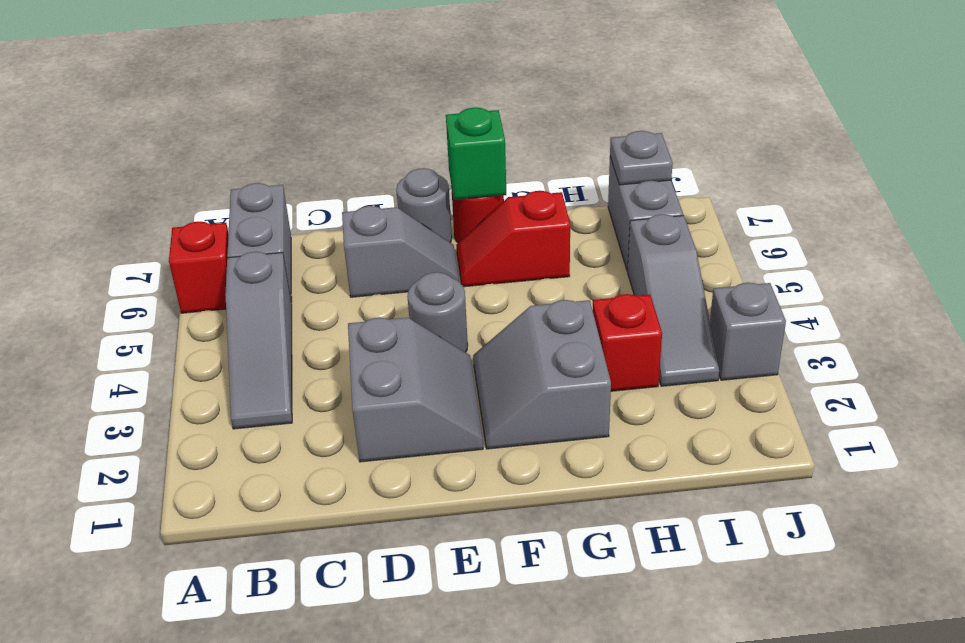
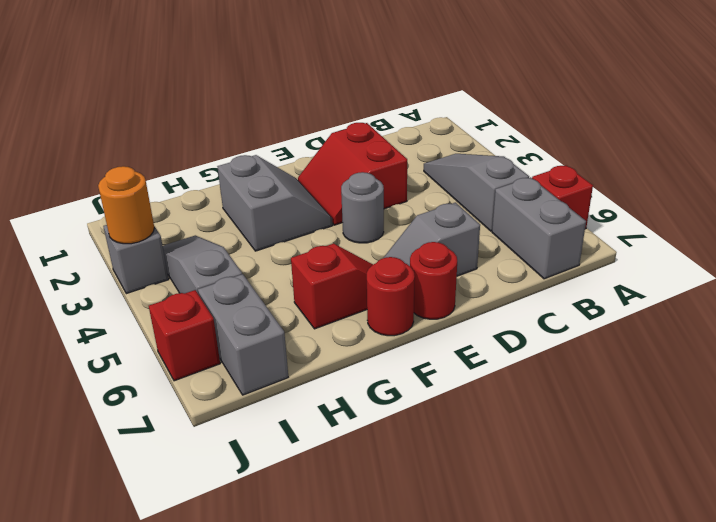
grey 2x2 slope [348,318,483,462] -> red 2x2 slope [298,123,407,225]
grey 1x1 round brick [396,168,452,243] -> red 1x1 round brick [410,242,457,319]
green 1x1 brick [446,108,506,200] -> none
red 1x1 brick [593,294,662,391] -> red 1x1 brick moved to [149,290,220,381]
grey 1x1 plate [610,131,673,185] -> none
none -> orange 1x1 round brick [98,166,154,244]

